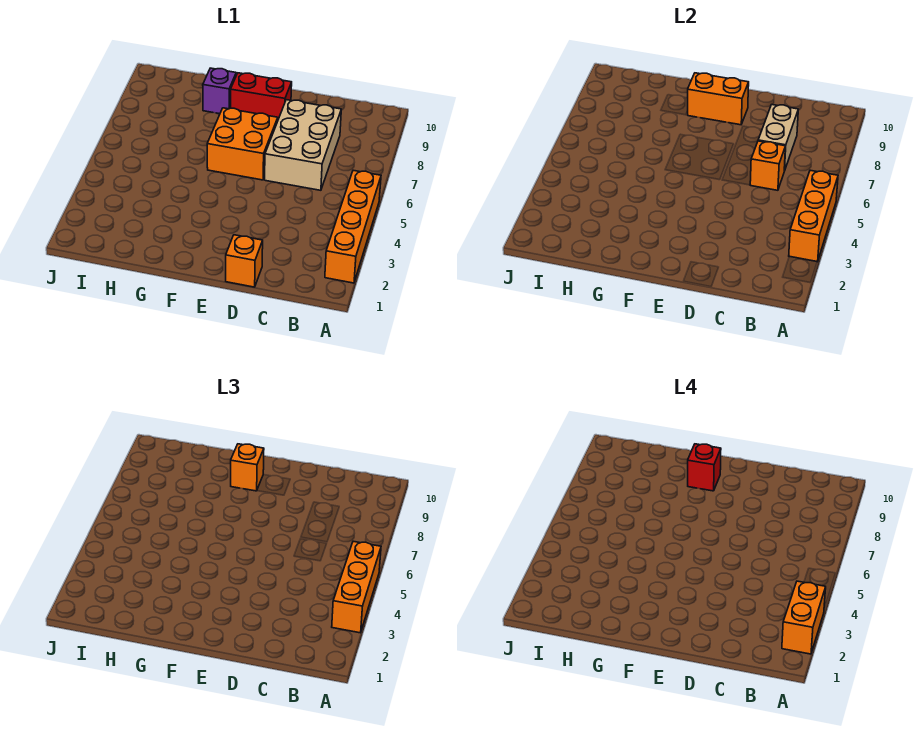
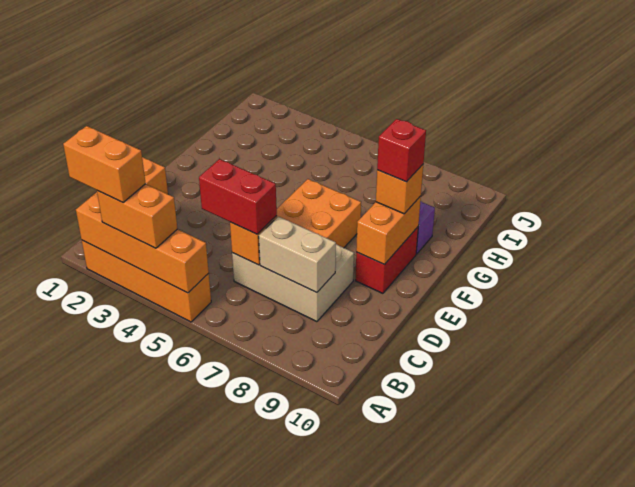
orange 1x3 brick [789,170,838,262] -> orange 1x4 brick [76,192,209,293]
orange 1x3 brick [332,541,381,633] -> orange 1x2 brick [97,184,178,248]
none -> red 1x2 brick [199,159,277,234]

